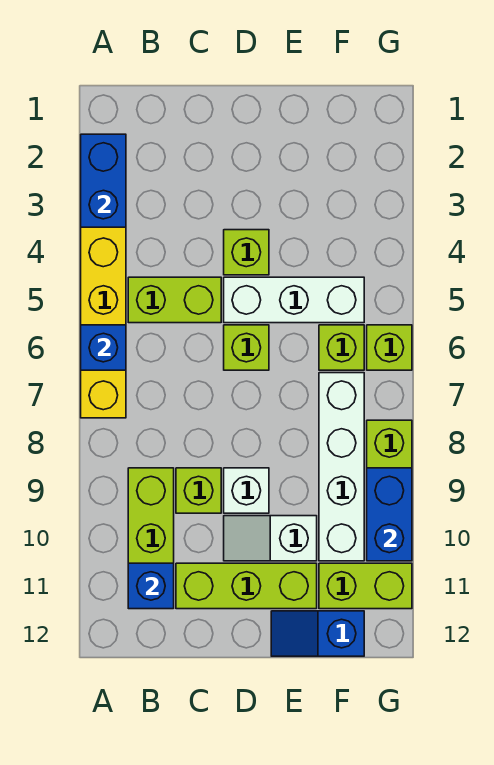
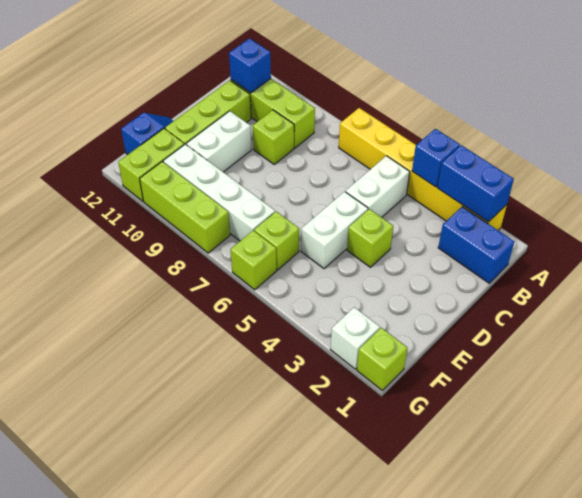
blue 1x1 brick [81,325,126,370] -> blue 1x1 brick moved to [412,129,460,187]
lime 1x2 brick [128,277,221,323] -> white 1x2 brick [346,156,410,217]
white 1x3 brick [224,277,364,323] -> white 1x2 brick [301,192,368,269]
lime 1x1 brick [224,325,269,370] -> lime 1x1 brick moved to [357,328,407,390]
white 1x1 brick [224,468,269,513] -> white 1x1 brick moved to [331,307,380,369]
white 1x2 slope [224,516,317,561] -> white 1x2 brick [186,111,252,172]
blue 1x2 brick [367,468,412,561] -> blue 1x2 brick moved to [438,207,515,283]

